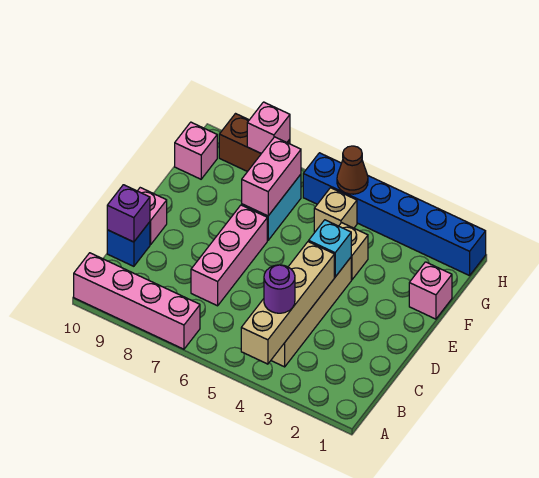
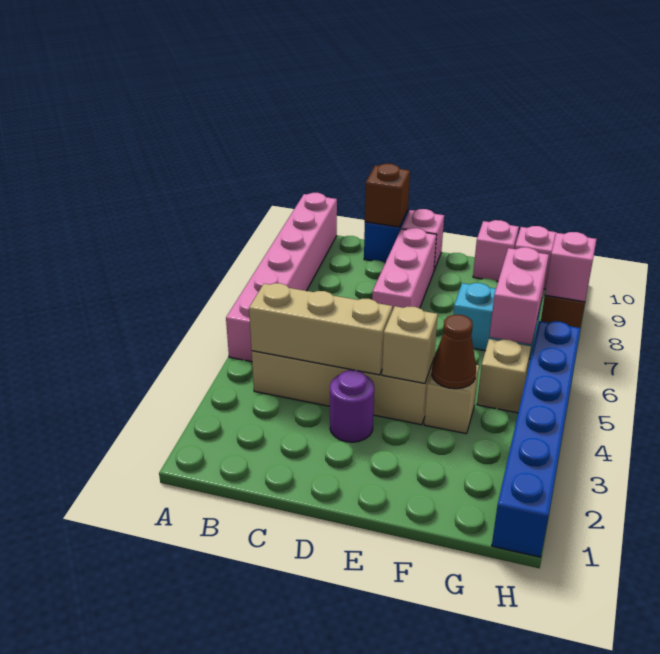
tan 1x4 brick [241,242,334,364] -> tan 1x3 brick [249,283,392,375]
pink 1x4 brick [74,253,200,349] -> pink 1x6 brick [226,193,337,362]
purple 1x1 round brick [264,265,295,313] -> purple 1x1 round brick moved to [330,370,374,442]
pink 1x3 brick [191,205,267,306] -> pink 1x3 brick turned to [372,228,437,311]
purple 1x1 brick [107,185,150,242] -> brown 1x1 brick [365,164,410,227]
cyan 1x1 brick [309,220,351,277] -> tan 1x1 brick [382,306,438,383]
pink 1x1 brick [409,262,452,319] -> pink 1x1 brick moved to [473,220,519,281]
pink 1x2 brick [242,137,301,216] -> pink 1x2 brick turned to [489,247,549,344]
brown 1x1 cone [337,146,368,194] -> brown 1x1 cone moved to [432,315,476,389]

